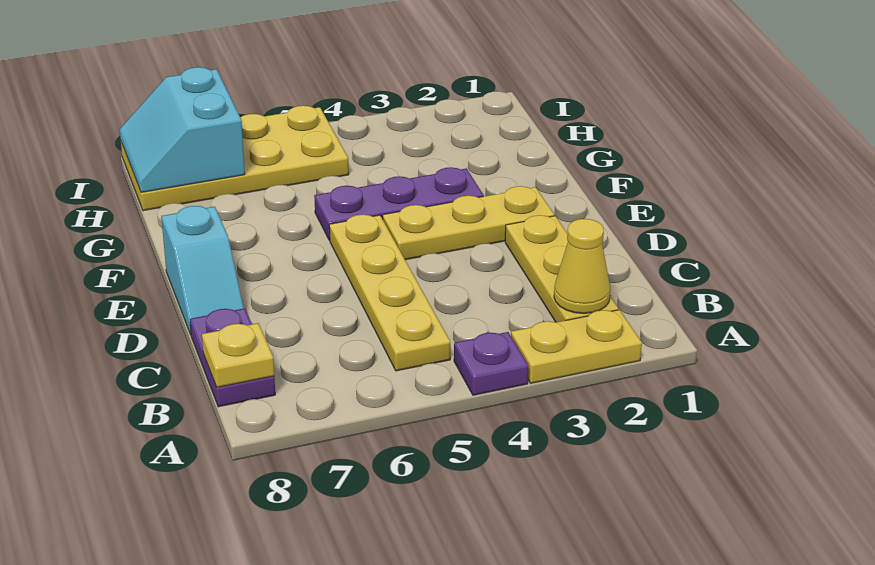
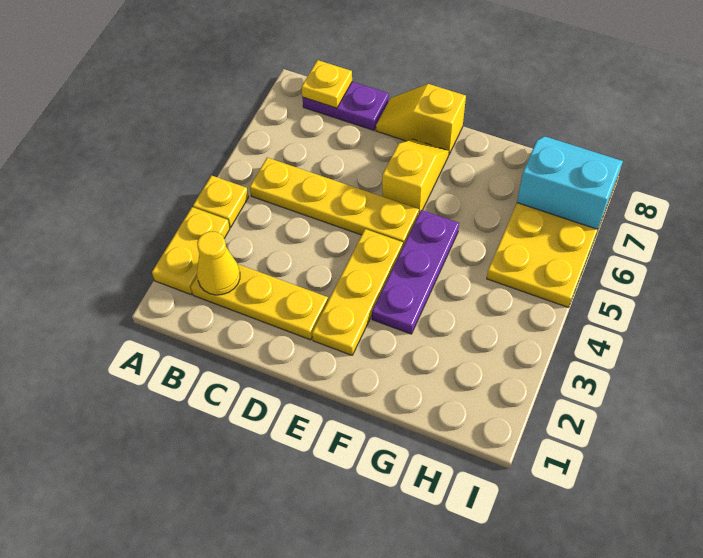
purple 1x1 plate [454,332,528,395] -> yellow 1x1 plate [193,176,248,227]
cyan 1x2 slope [161,206,244,334] -> yellow 1x2 slope [376,84,466,154]
none -> yellow 1x2 slope [382,139,449,213]

